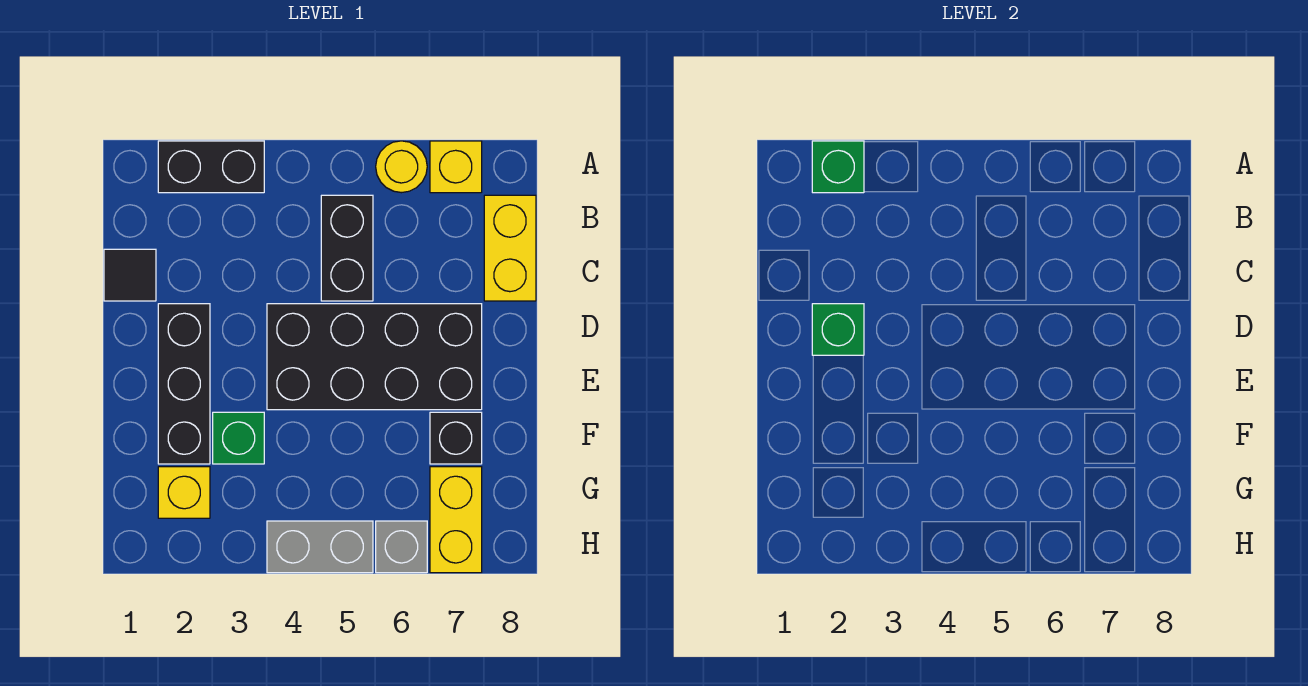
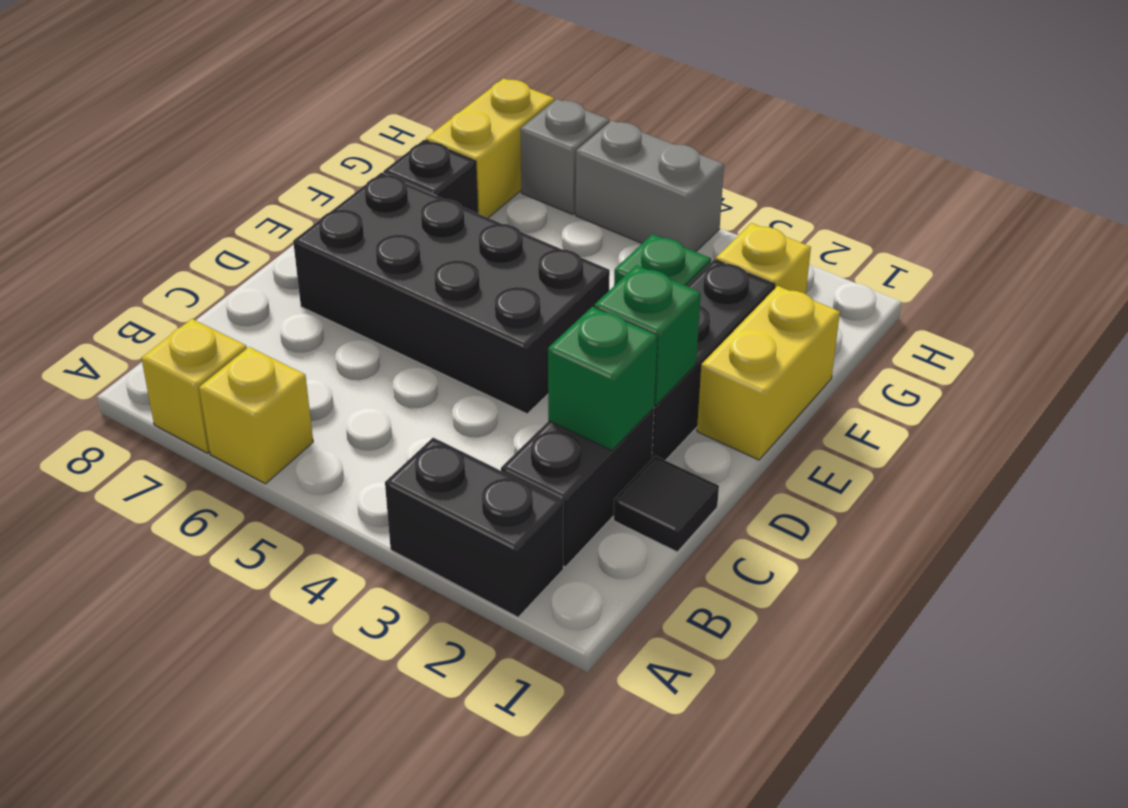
green 1x1 brick [812,141,864,193] -> green 1x1 brick moved to [548,307,657,450]
yellow 1x1 round brick [376,141,427,193] -> yellow 1x1 brick [199,347,313,484]
black 1x2 brick [321,195,373,301] -> black 1x2 brick moved to [501,408,654,567]
yellow 1x2 brick [484,195,536,301] -> yellow 1x2 brick moved to [697,286,840,460]

